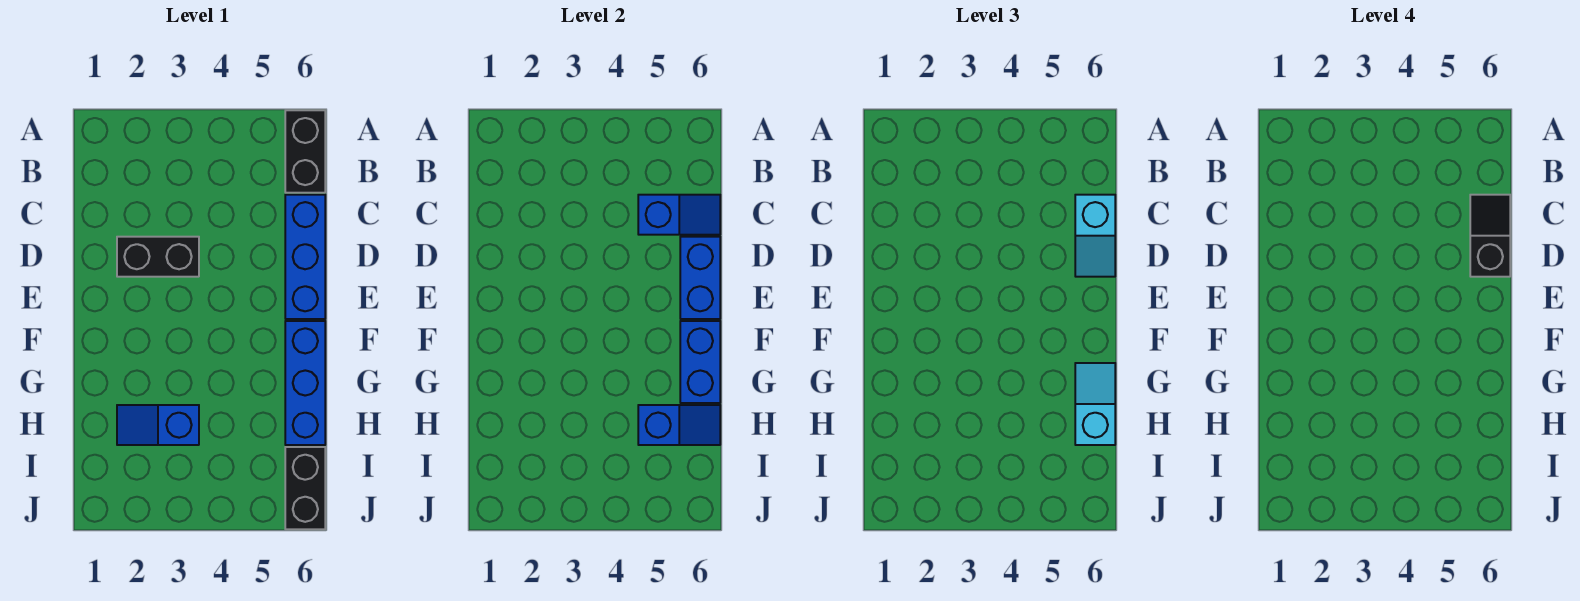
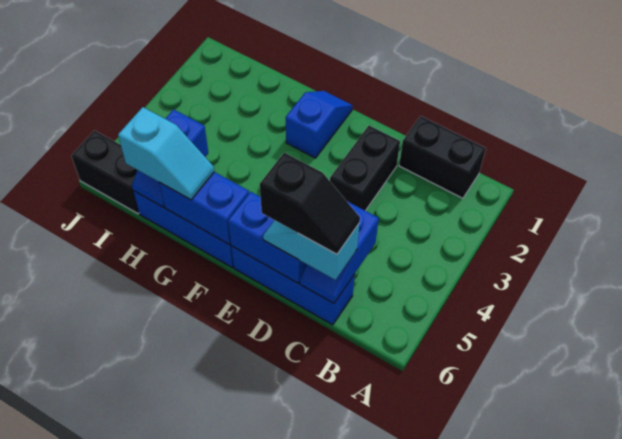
black 1x2 brick [285,110,325,193] -> black 1x2 brick moved to [399,116,486,198]
blue 1x2 slope [117,405,199,445] -> blue 1x2 slope moved to [286,91,353,158]

